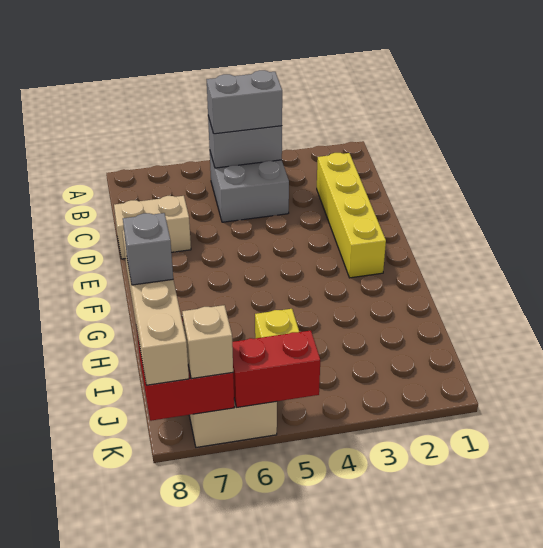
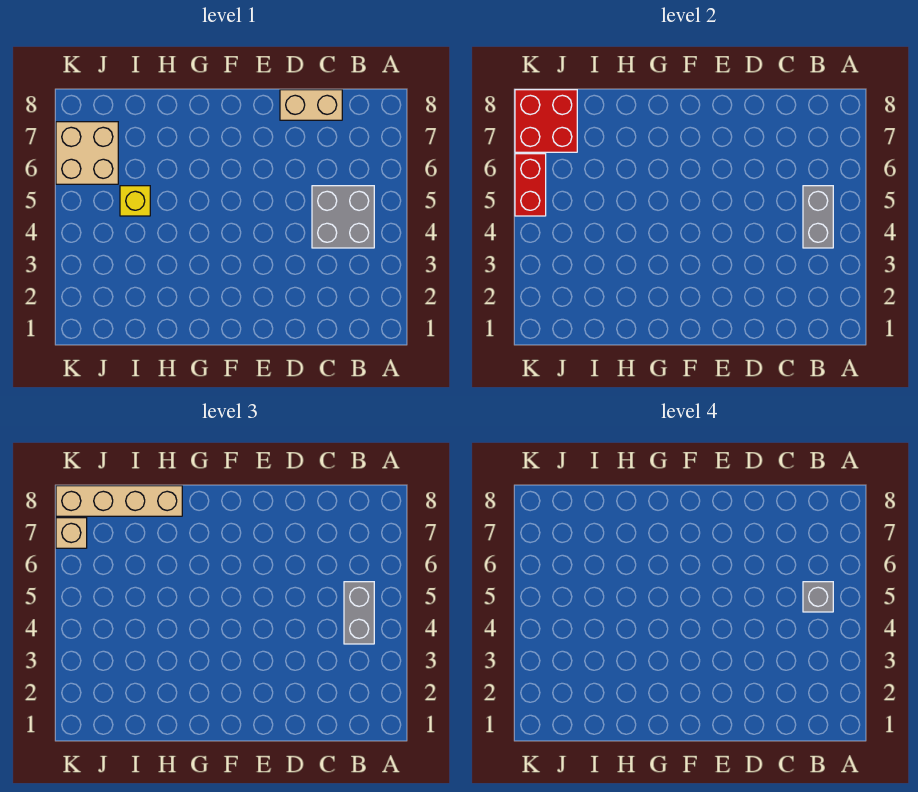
yellow 1x4 brick [317,153,386,278] -> none
tan 1x2 brick [114,196,191,259] -> tan 1x2 brick turned to [280,90,342,120]
grey 1x1 brick [123,213,173,285] -> grey 1x1 brick moved to [803,582,833,612]

